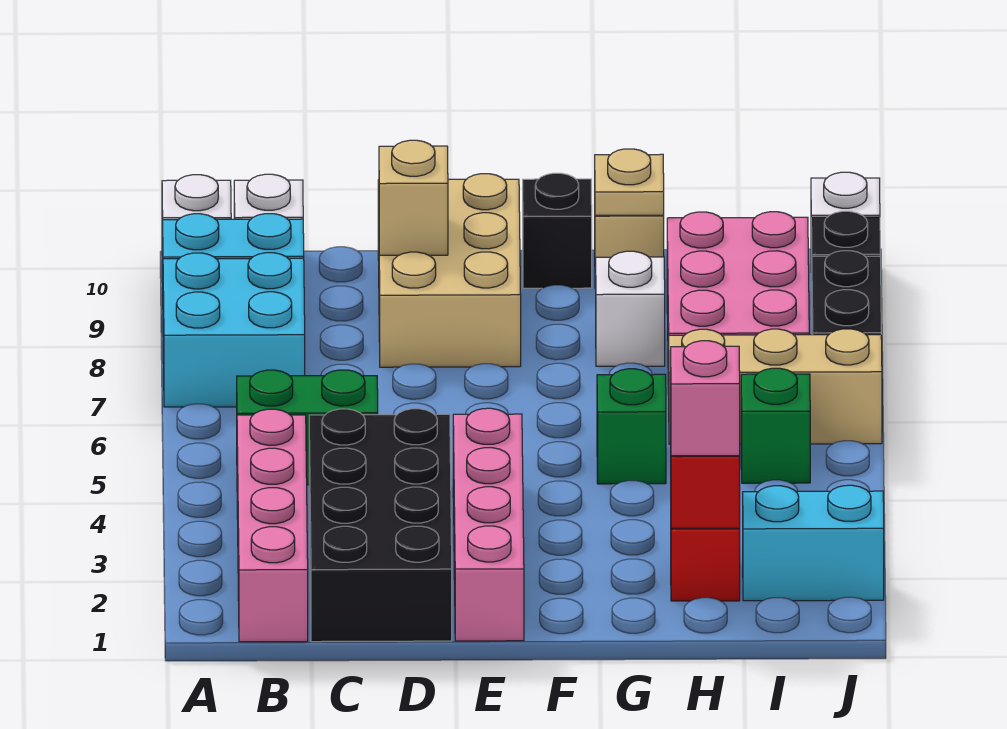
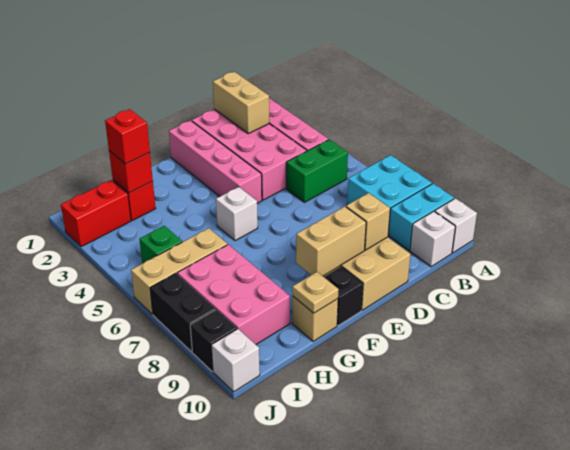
black 2x4 brick [309,409,452,642] -> pink 2x4 brick [192,109,307,200]
none -> tan 1x2 brick [213,72,269,134]
none -> tan 1x2 brick [296,206,366,276]
green 1x1 brick [597,369,666,484] -> none
white 1x1 brick [596,251,665,366] -> white 1x1 brick moved to [216,187,258,241]
pink 1x1 brick [671,341,740,456] -> red 1x1 brick [105,109,150,164]
cyan 1x2 brick [743,485,884,601] -> red 1x2 brick [61,180,131,247]

